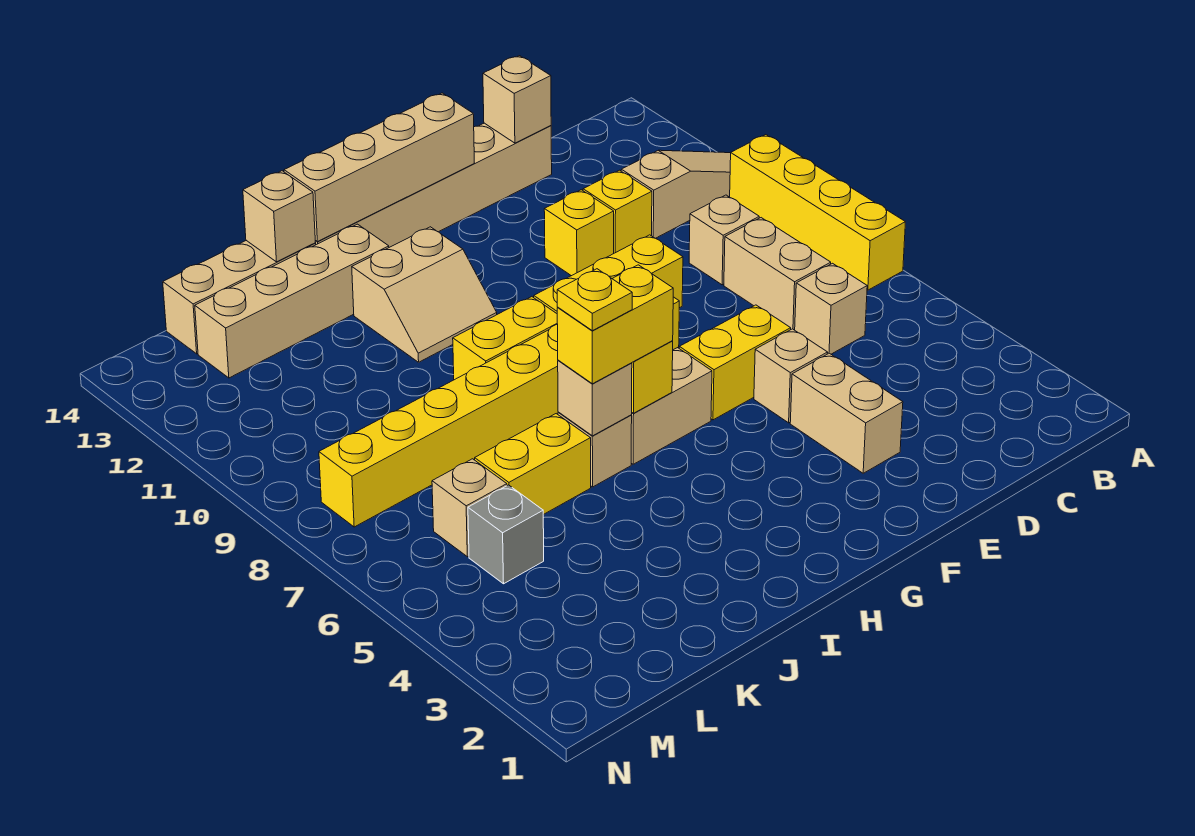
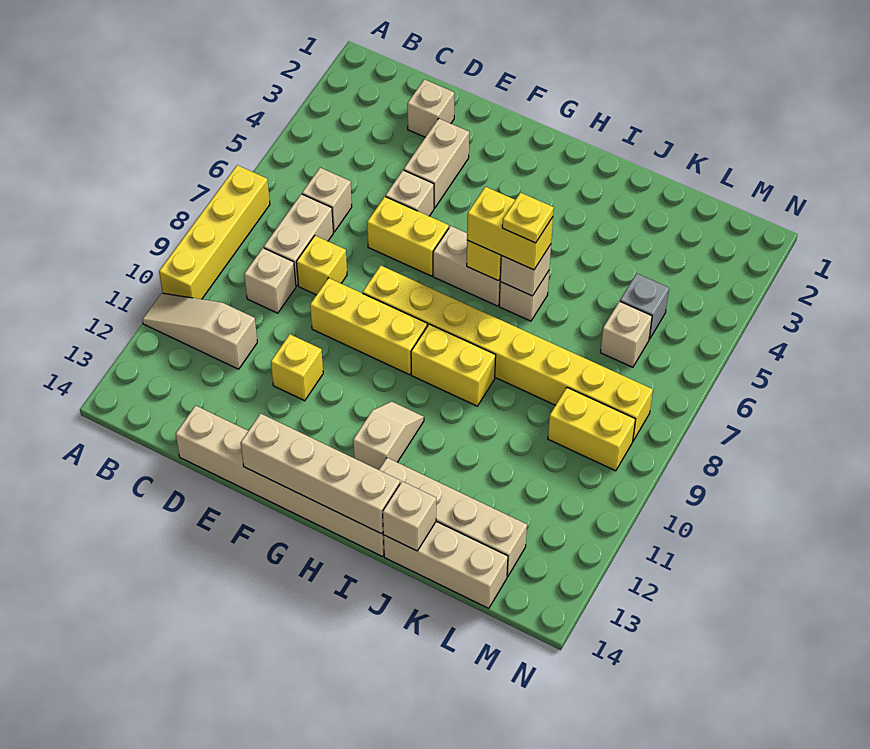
yellow 1x1 brick [583,170,652,253] -> yellow 1x1 brick moved to [296,236,347,295]
tan 1x1 brick [483,56,551,143] -> tan 1x1 brick moved to [407,79,454,137]
tan 2x2 slope [352,227,497,362] -> tan 1x2 slope [353,401,424,470]
yellow 1x2 brick [475,414,591,515] -> yellow 1x2 brick moved to [548,388,635,471]

